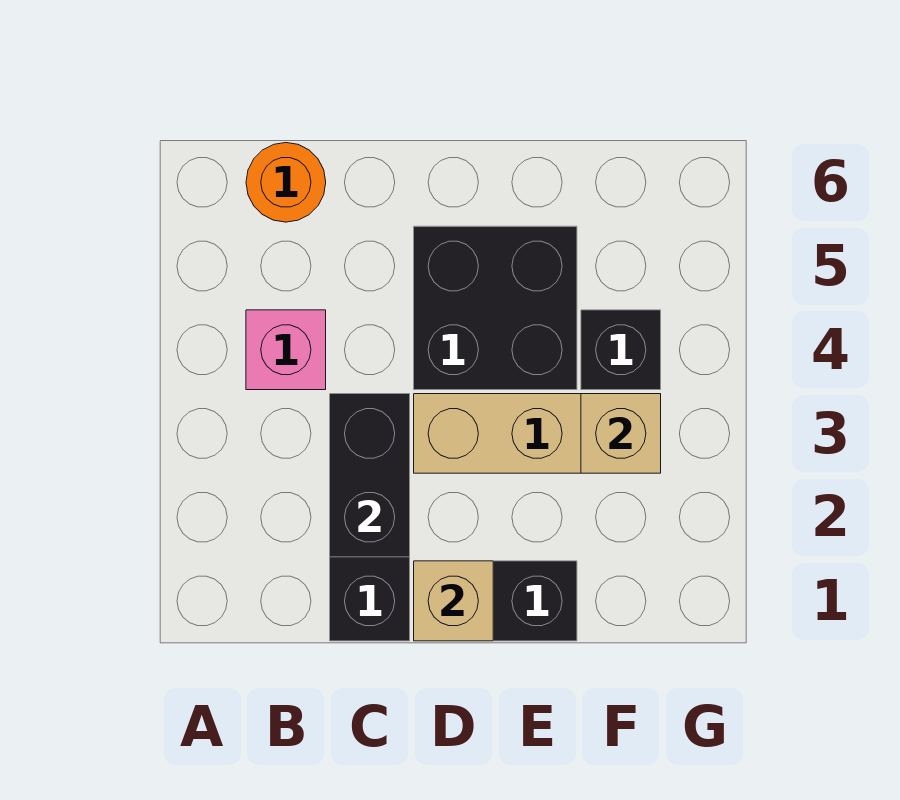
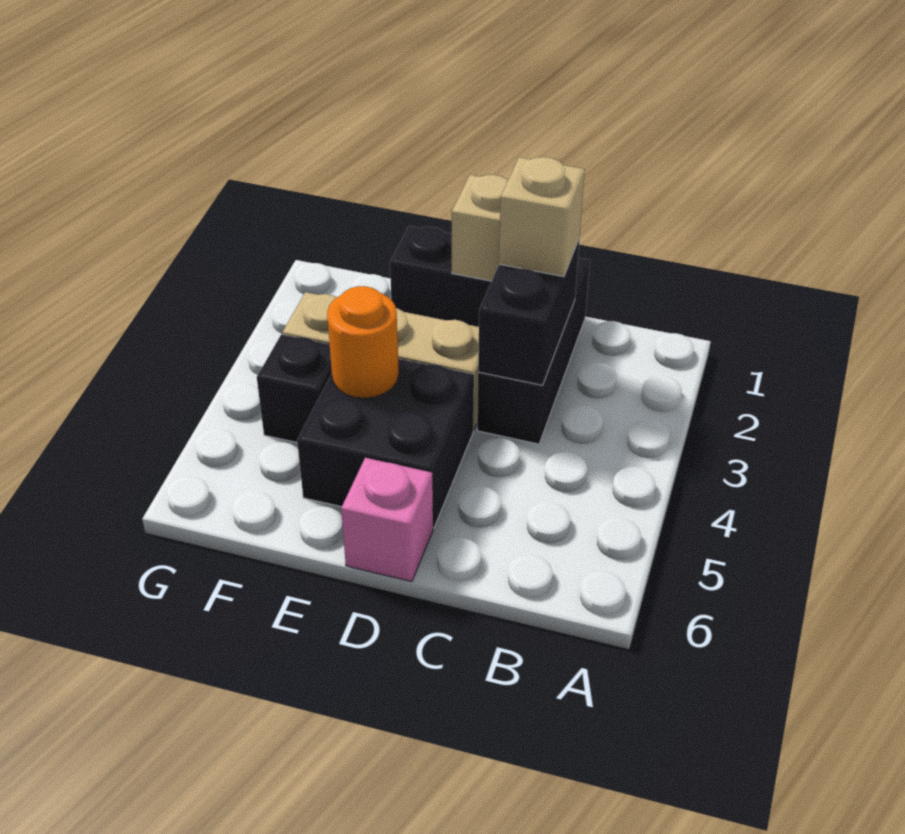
pink 1x1 brick [246,310,326,390] -> pink 1x1 brick moved to [341,458,433,582]
orange 1x1 round brick [246,143,326,222] -> orange 1x1 round brick moved to [327,286,399,398]
tan 1x1 brick [581,394,661,473] -> tan 1x1 brick moved to [499,157,585,277]

